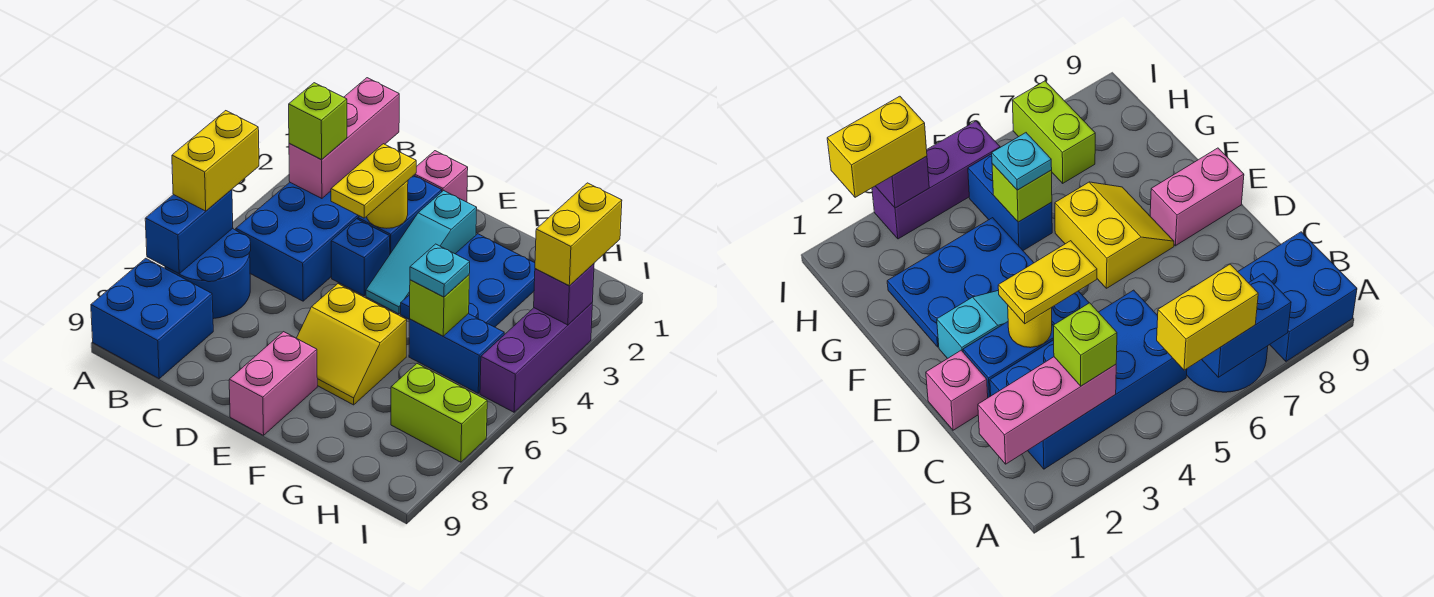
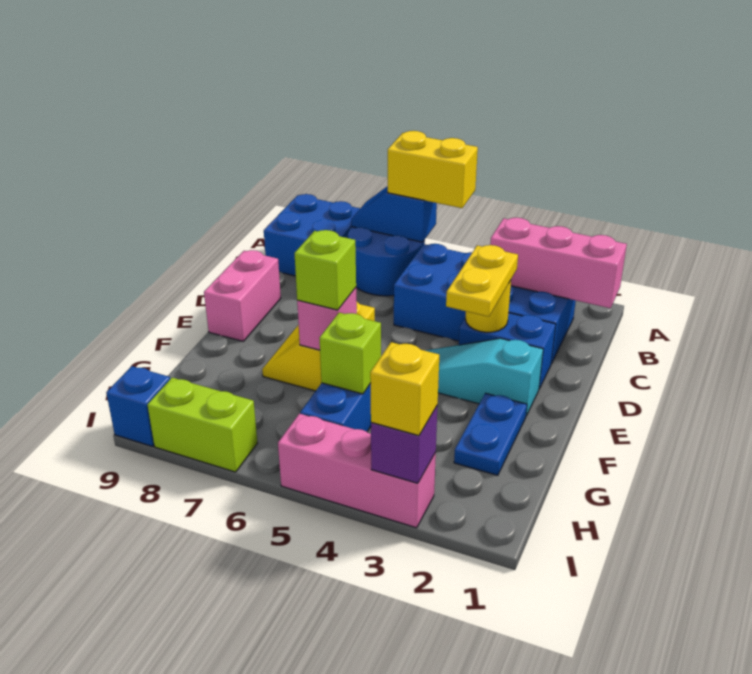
blue 1x2 brick [145,190,233,274] -> blue 1x2 slope [351,186,437,242]
lime 1x1 brick [289,83,347,159] -> lime 1x1 brick moved to [294,230,356,310]
pink 1x1 brick [414,151,468,202] -> pink 1x1 brick moved to [297,288,357,350]
yellow 1x2 plate [331,144,416,218] -> yellow 1x2 plate turned to [446,245,518,317]
blue 1x1 brick [331,219,390,296] -> blue 1x1 brick moved to [106,366,170,446]
pink 1x2 brick [229,332,317,435] -> pink 1x2 brick turned to [204,250,281,341]
blue 2x3 plate [401,234,535,327] -> blue 1x2 plate [454,393,527,475]
cyan 1x1 plate [410,244,470,297] -> none
lime 1x2 brick [391,364,487,462] -> lime 1x2 brick turned to [147,378,257,472]
yellow 1x2 brick [535,183,622,286] -> yellow 1x1 brick [370,342,439,436]
purple 1x3 brick [480,303,592,412] -> pink 1x3 brick [278,414,436,528]

